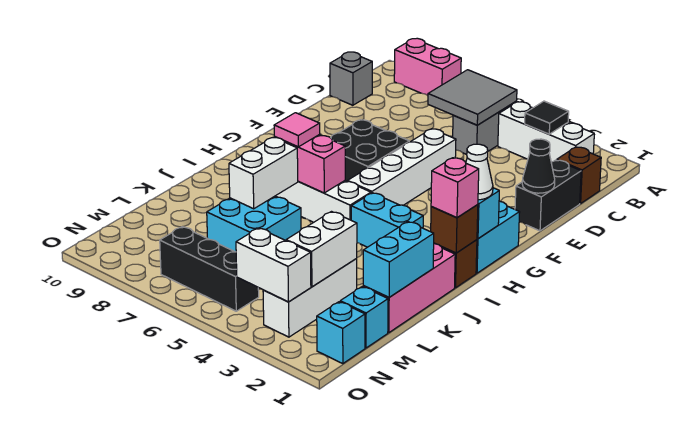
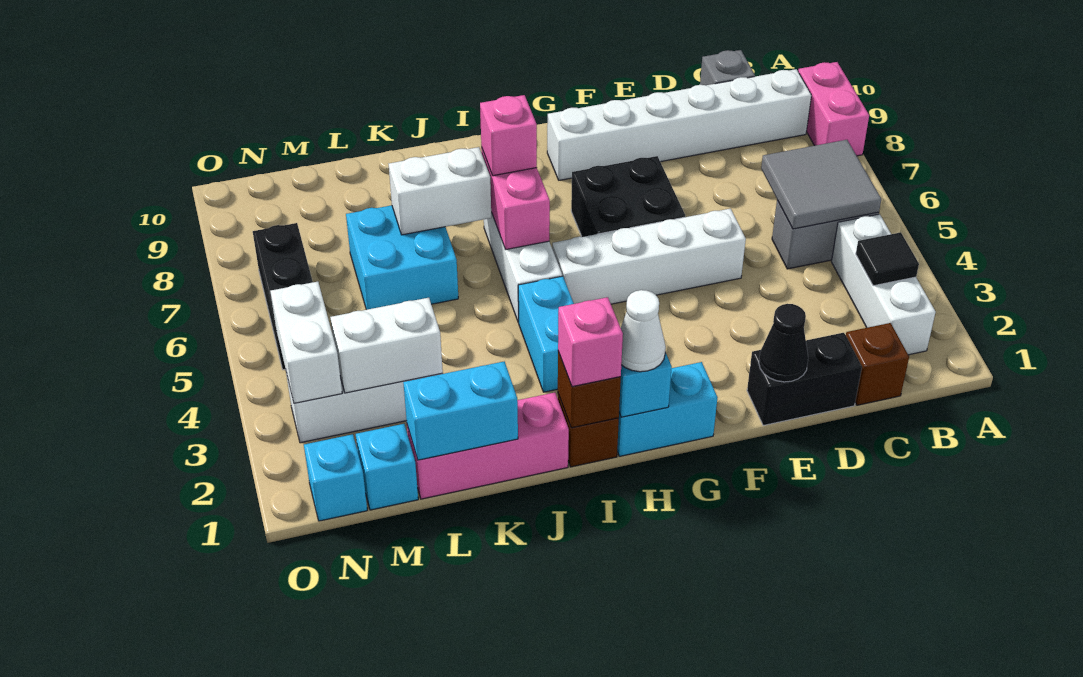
none -> white 1x6 brick [547,69,811,180]
pink 1x1 tile [274,113,320,147] -> pink 1x1 brick [480,95,537,176]

